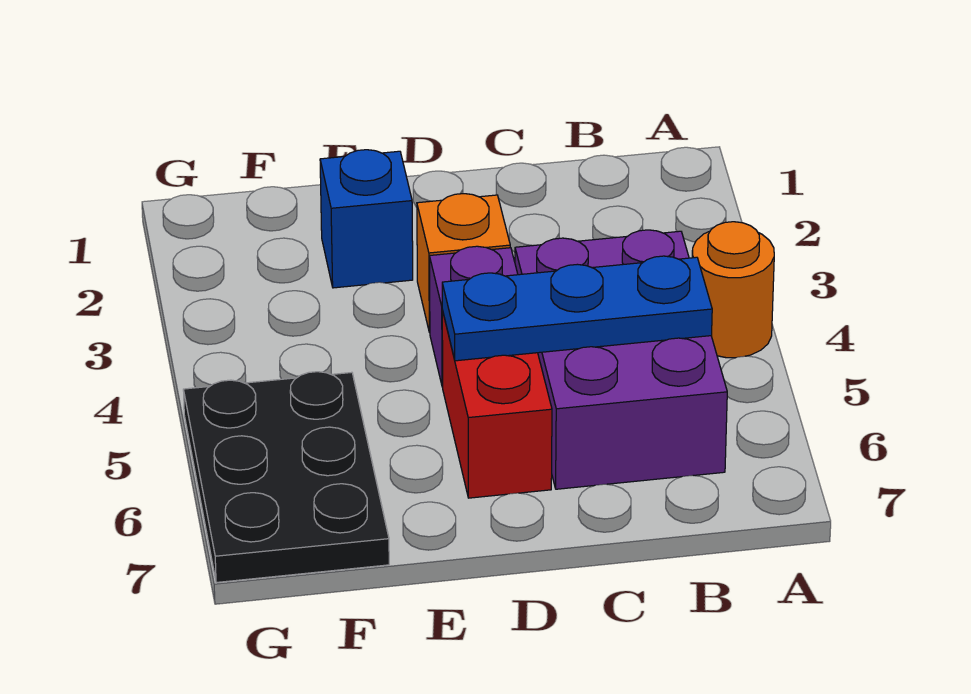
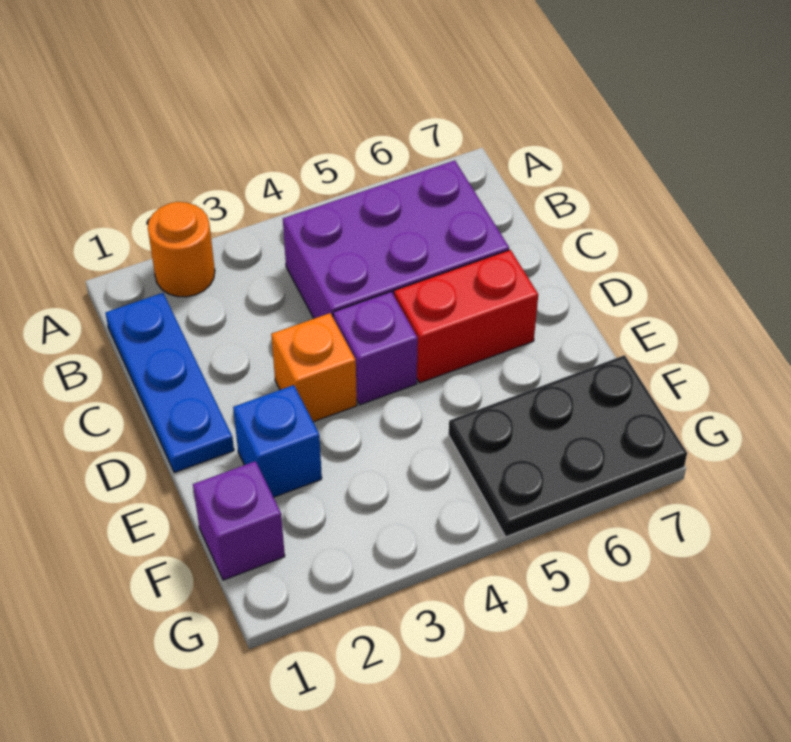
orange 1x1 round brick [692,222,774,358] -> orange 1x1 round brick moved to [148,202,215,297]
blue 1x3 plate [442,256,712,361] -> blue 1x3 plate moved to [106,293,234,473]
none -> purple 1x1 brick [193,461,285,580]

